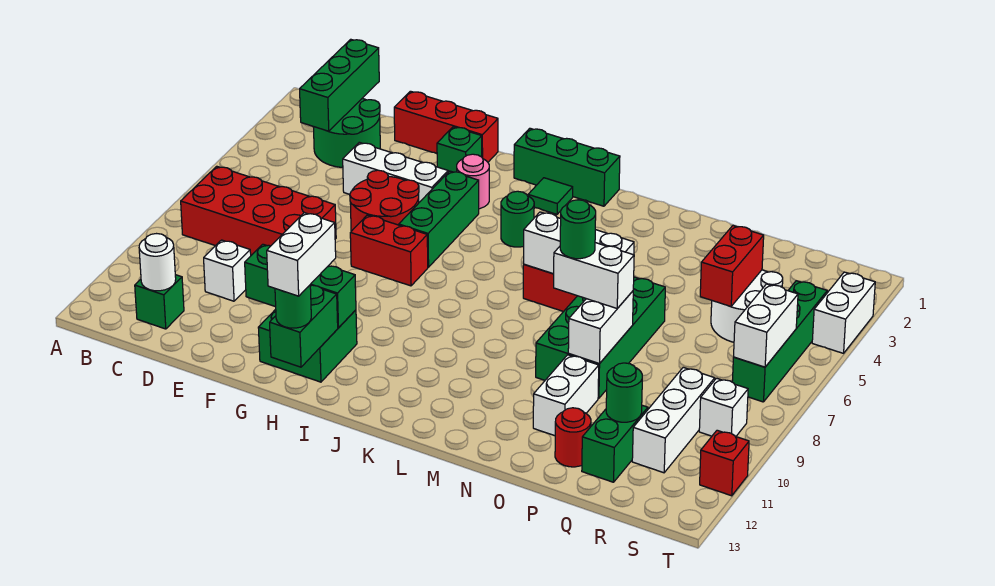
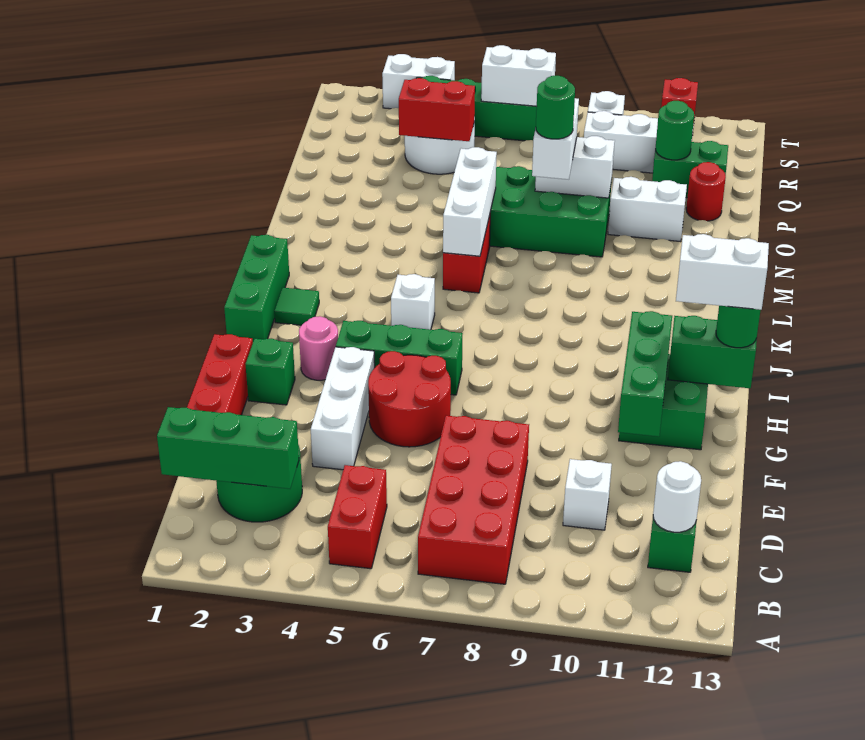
red 1x2 brick [350,215,428,286] -> red 1x2 brick moved to [328,465,387,569]
green 1x1 round brick [501,191,535,247] -> none
none -> white 1x1 brick [391,274,435,330]

